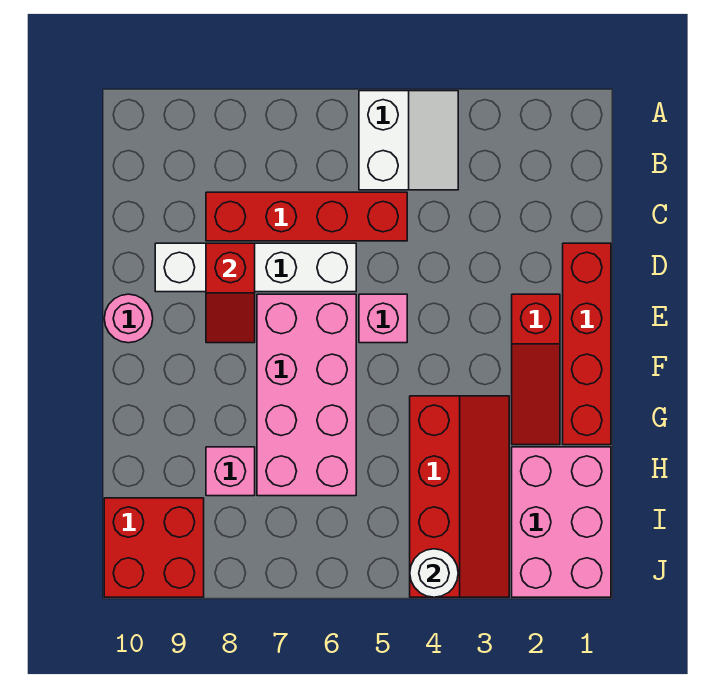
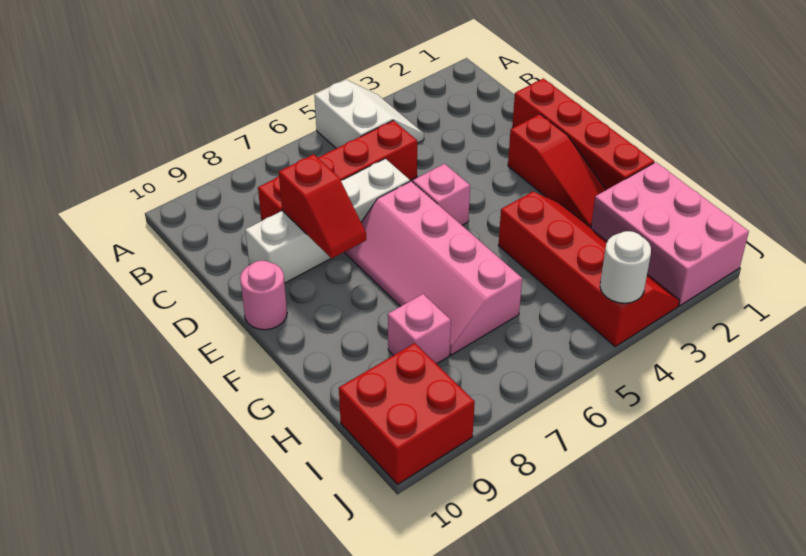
pink 2x4 brick [257,294,356,496] -> pink 2x4 slope [345,181,522,355]

